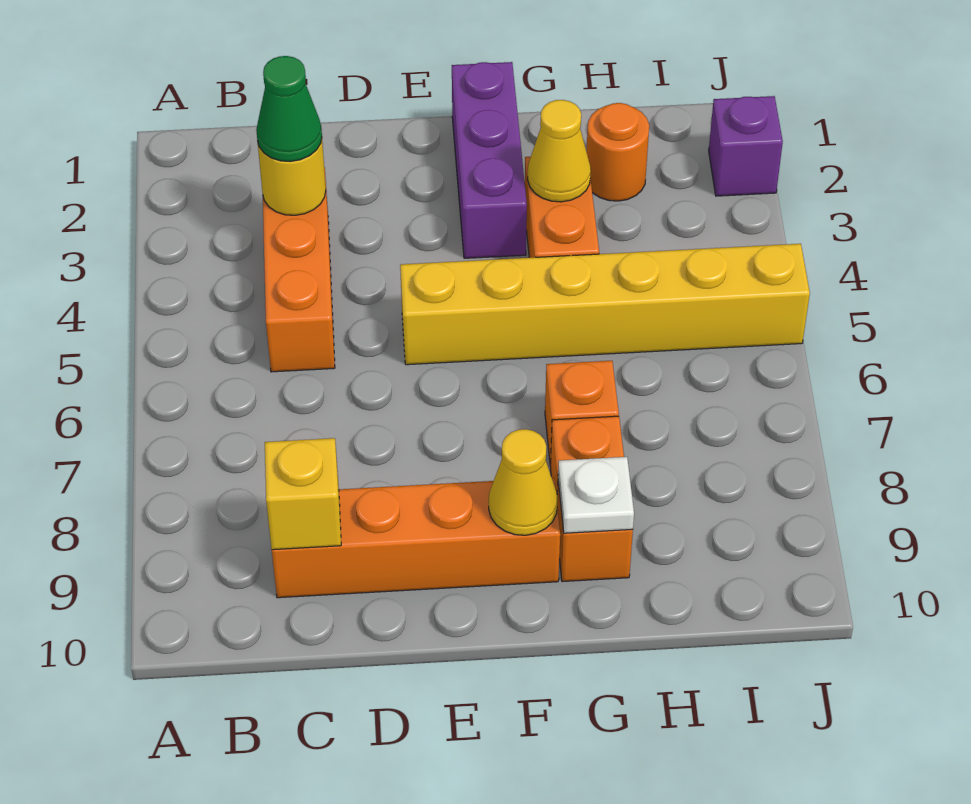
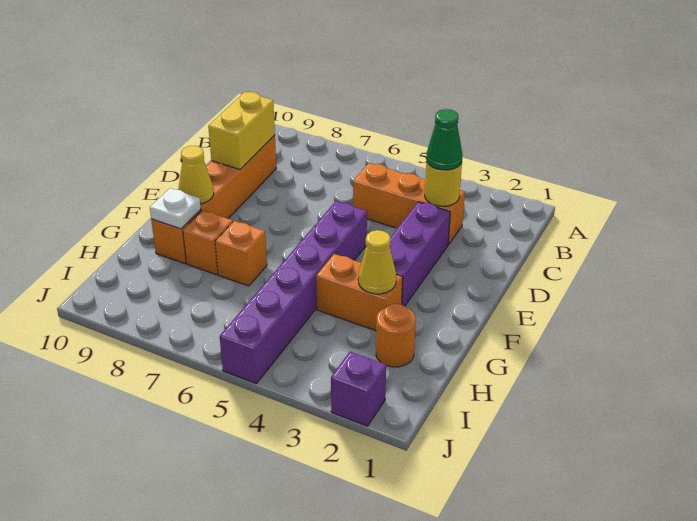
yellow 1x1 brick [265,438,341,550] -> yellow 1x2 brick [208,92,275,169]
yellow 1x6 brick [400,244,810,365] -> purple 1x6 brick [220,201,367,384]
purple 1x3 brick [452,62,527,258] -> purple 1x3 brick turned to [390,202,450,306]

